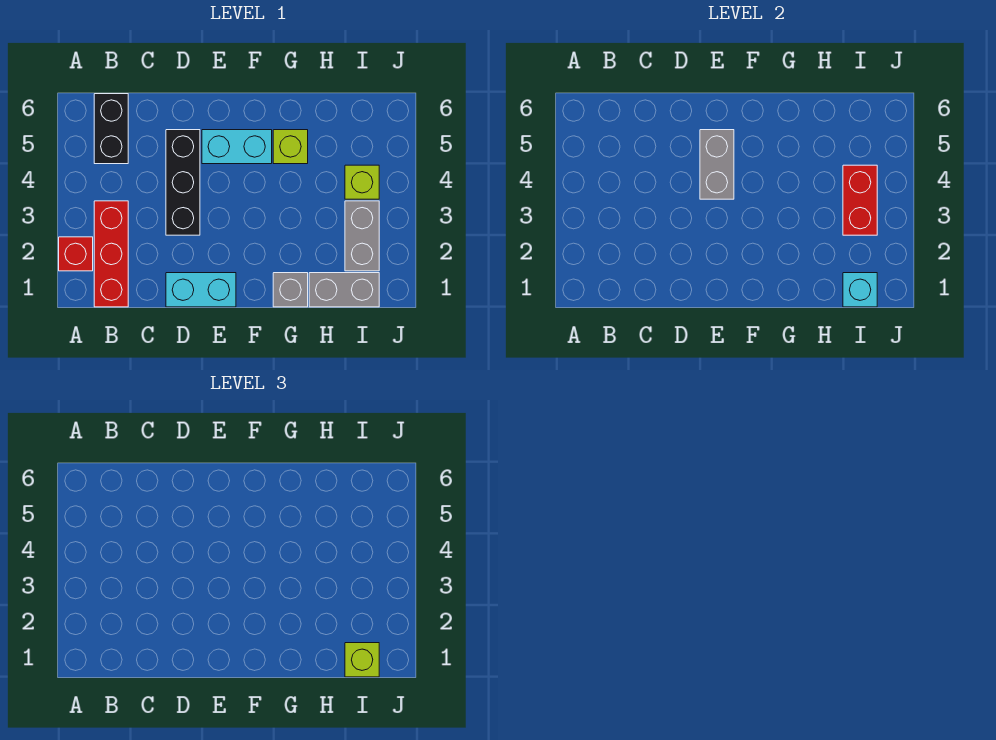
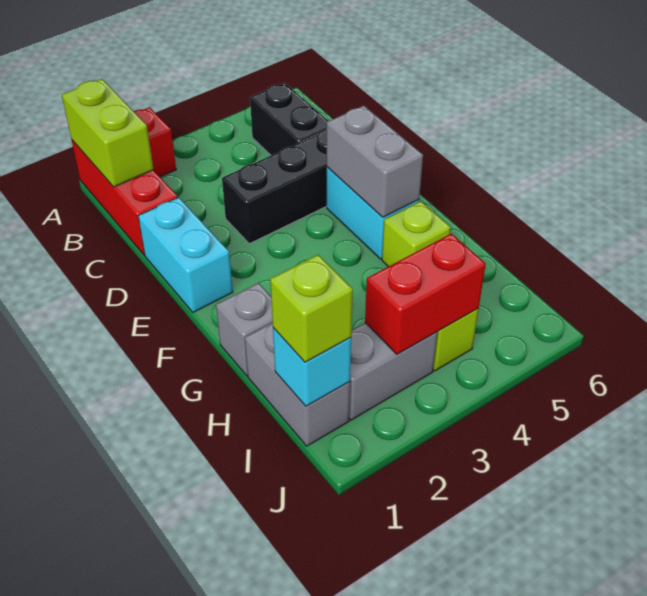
none -> lime 1x2 brick [62,79,154,187]
red 1x3 brick [94,201,128,307] -> red 1x3 brick turned to [72,140,178,255]
black 1x2 brick [94,94,128,164] -> black 1x2 brick turned to [250,83,328,155]
grey 1x2 brick [700,130,734,199] -> grey 1x2 brick turned to [327,106,423,217]

